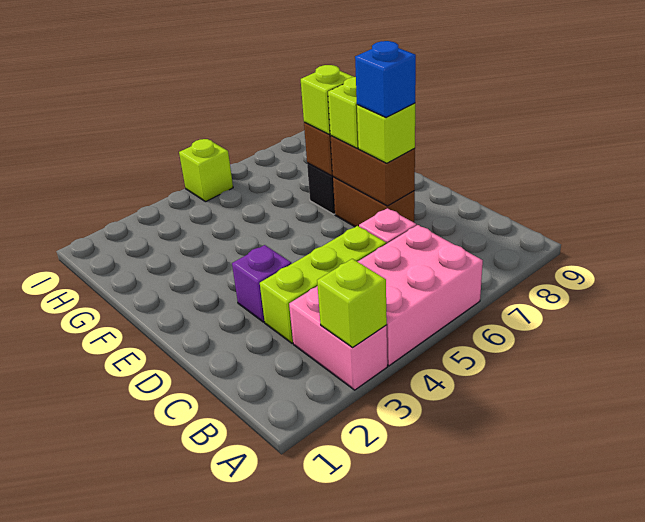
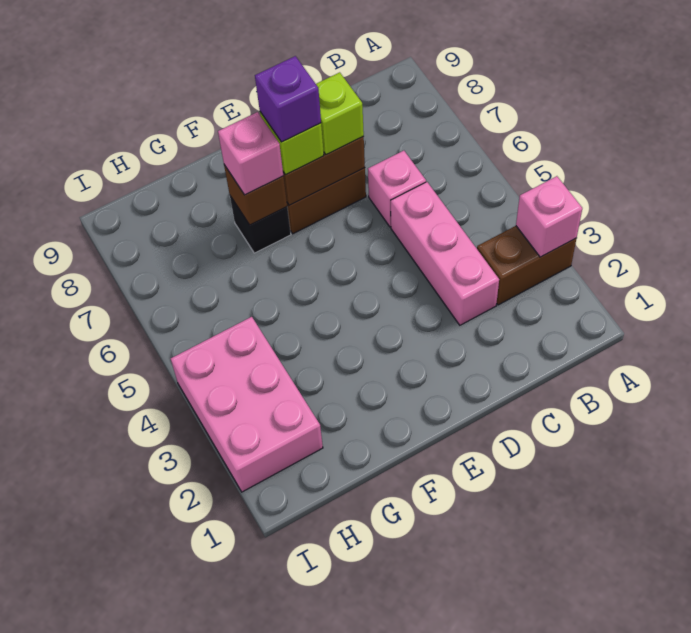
pink 1x2 brick [289,286,387,390] -> brown 1x2 brick [477,226,576,305]
lime 1x1 brick [317,259,387,347] -> pink 1x1 brick [516,176,582,257]
pink 2x3 brick [358,225,483,366] -> pink 2x3 brick moved to [171,317,323,492]
lime 1x3 brick [260,226,386,343] -> pink 1x3 brick [391,182,499,325]
purple 1x1 brick [232,245,291,322] -> purple 1x1 brick moved to [255,56,321,142]
blue 1x1 brick [355,41,416,117] -> none
lime 1x1 brick [301,65,353,135] -> pink 1x1 brick [218,112,283,195]
lime 1x1 brick [179,139,233,202] -> none

